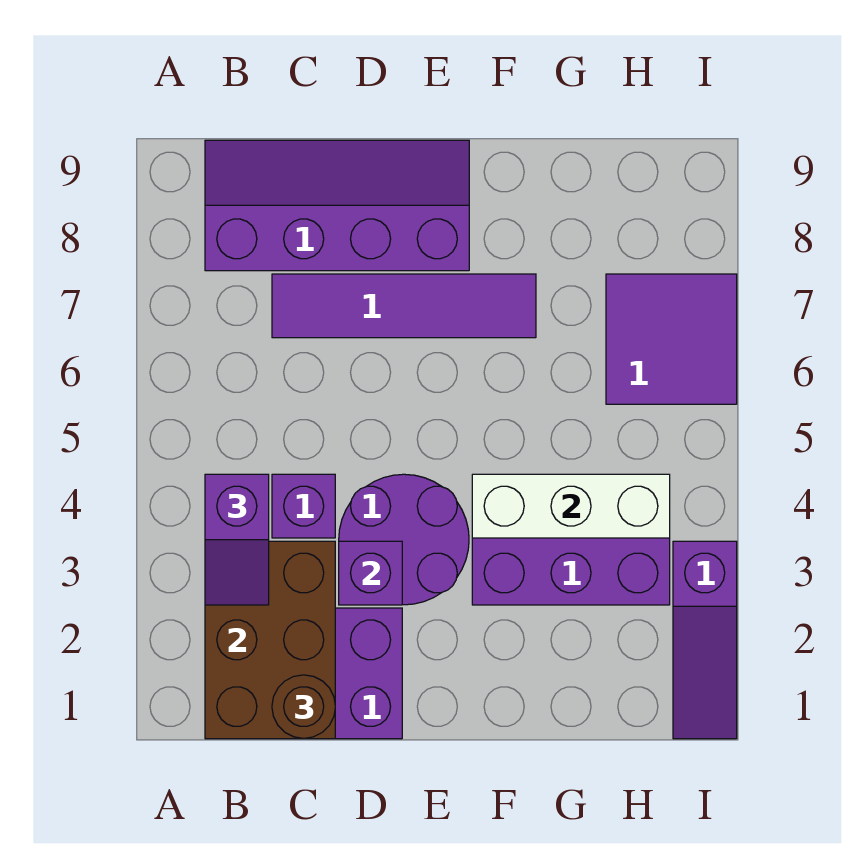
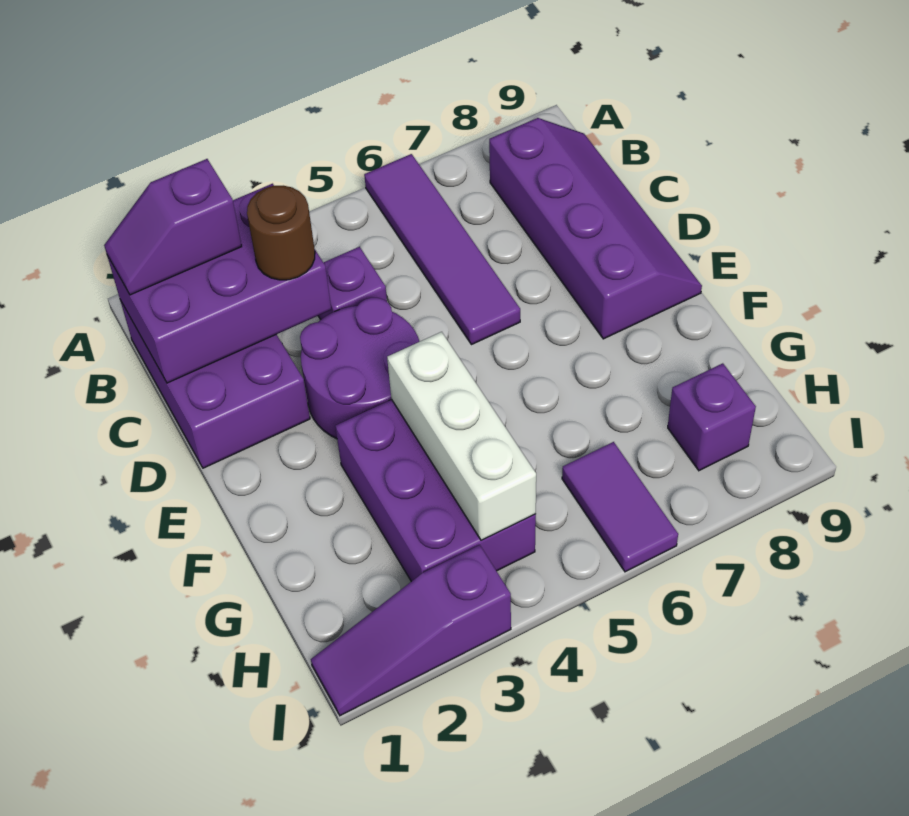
brown 2x3 brick [205,541,335,739] -> purple 2x3 brick [107,184,331,383]
purple 1x2 slope [205,474,269,605] -> purple 1x2 slope moved to [104,159,242,295]
brown 1x1 round brick [272,675,335,738] -> brown 1x1 round brick moved to [247,186,315,280]
purple 1x4 tile [272,274,536,338] -> purple 1x4 tile moved to [364,154,520,345]
purple 1x1 brick [339,541,402,605] -> purple 1x1 brick moved to [668,363,756,471]
purple 2x2 tile [606,274,737,404] -> purple 1x2 tile [562,442,678,572]

